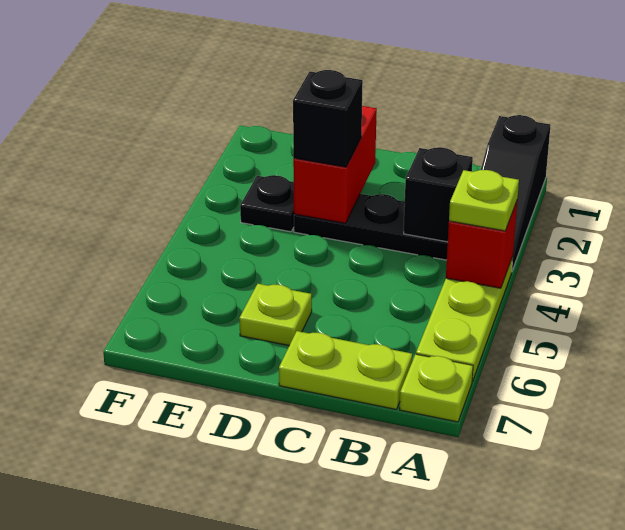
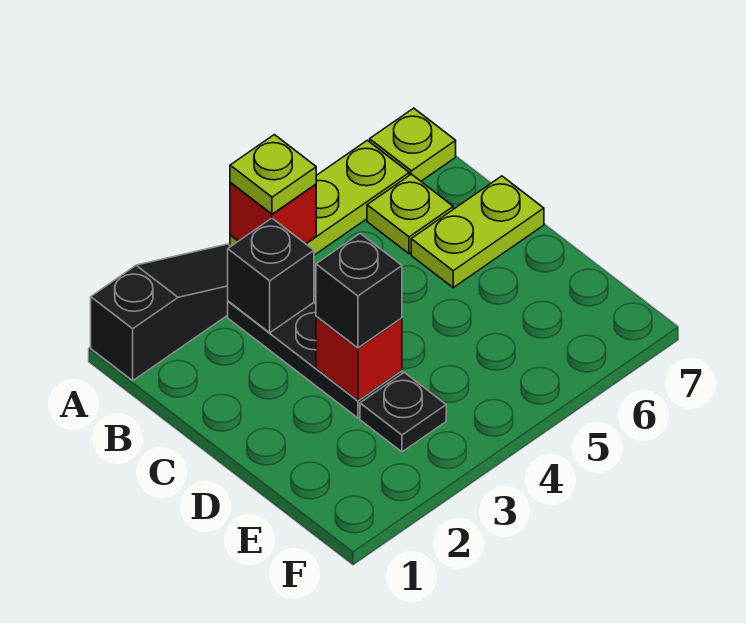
lime 1x2 plate [279,331,412,409] -> lime 1x2 plate turned to [411,176,544,288]
red 1x2 brick [293,106,377,223] -> red 1x1 brick [316,316,402,400]
lime 1x1 plate [239,284,312,346] -> lime 1x1 plate moved to [367,174,453,254]

